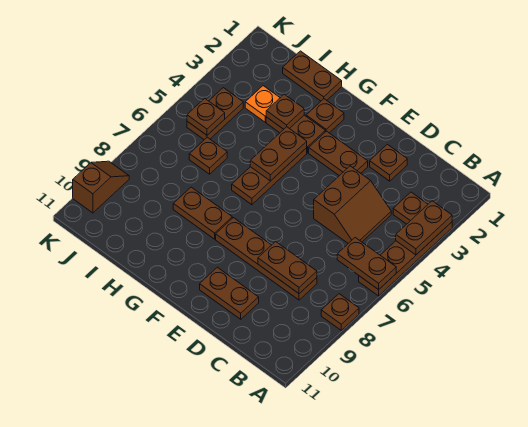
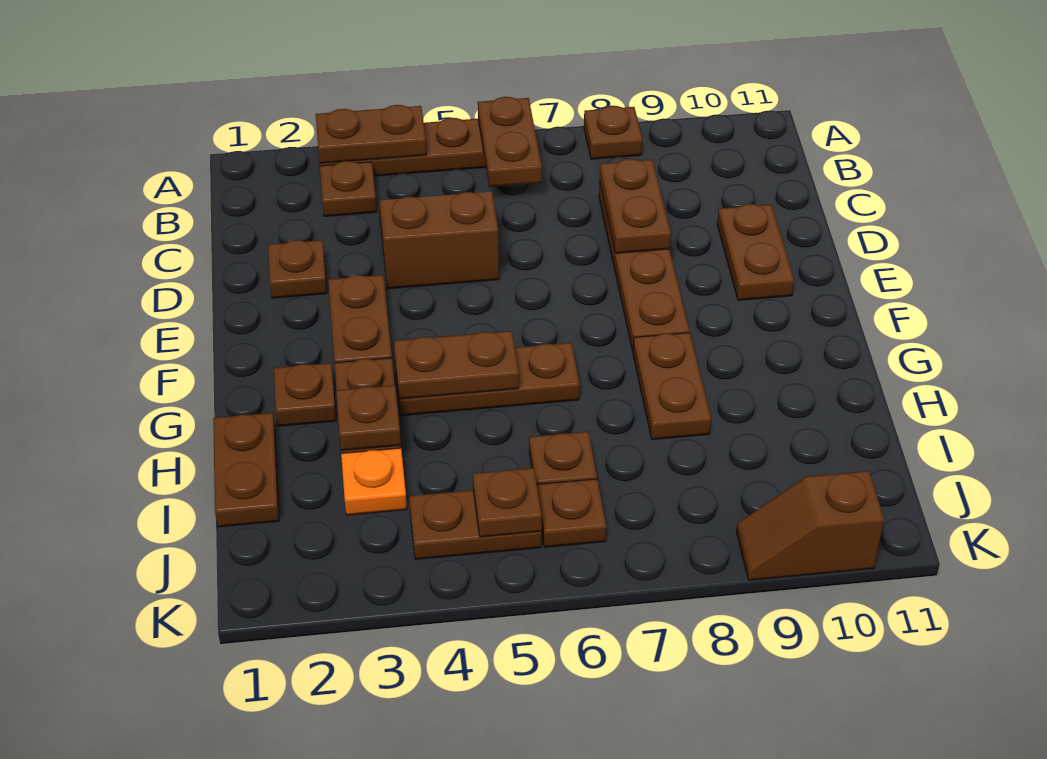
none -> brown 1x1 plate [537,479,606,547]

